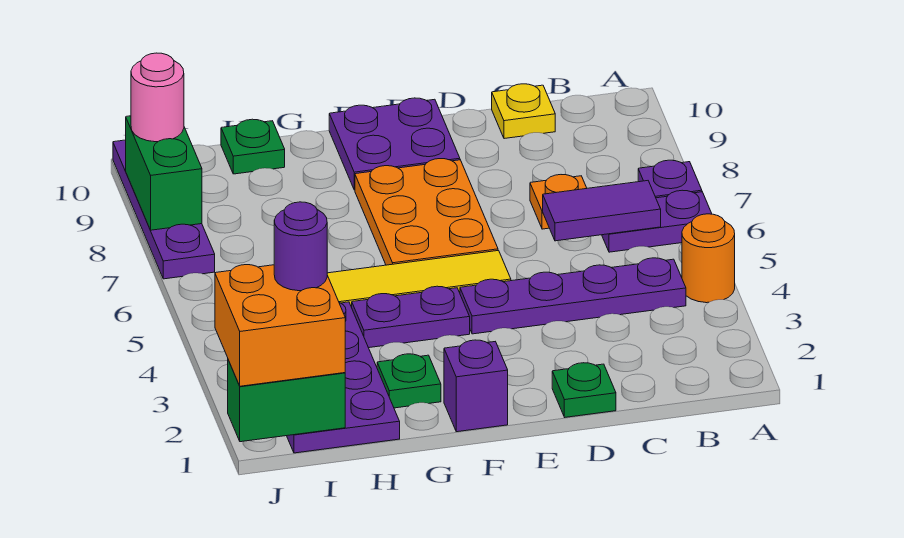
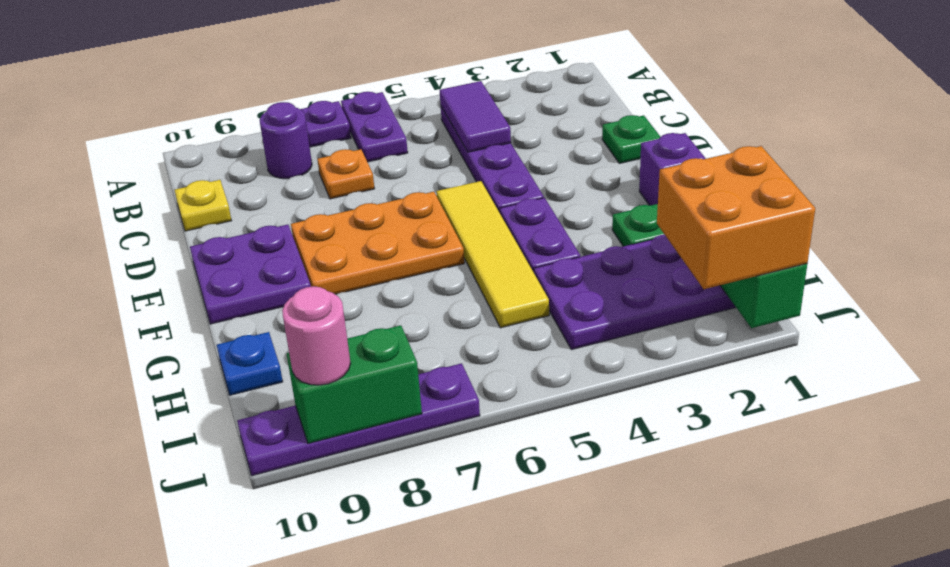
orange 1x1 round brick [682,214,735,303] -> none
purple 1x2 tile [543,181,661,241] -> purple 1x2 tile moved to [440,81,511,152]
green 1x1 plate [221,119,285,174] -> blue 1x1 plate [217,332,283,395]
purple 1x1 round brick [274,202,327,291] -> purple 1x1 round brick moved to [260,102,312,179]

